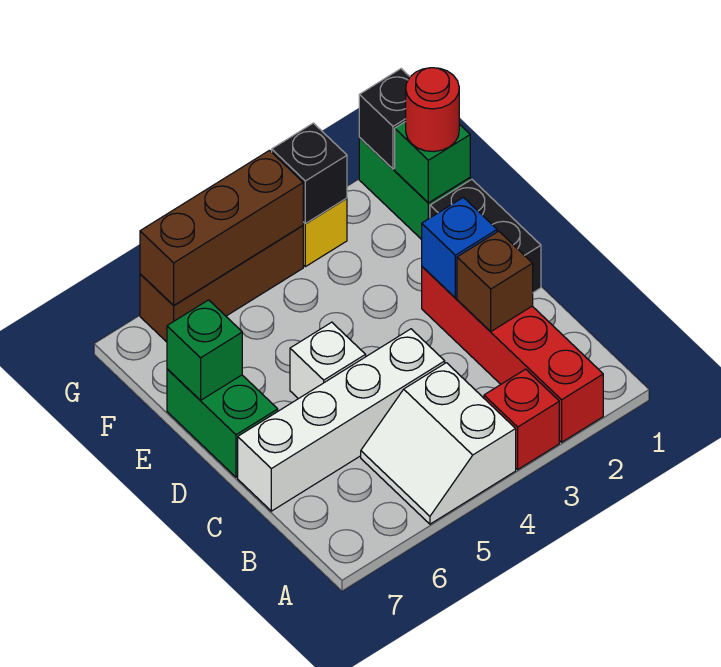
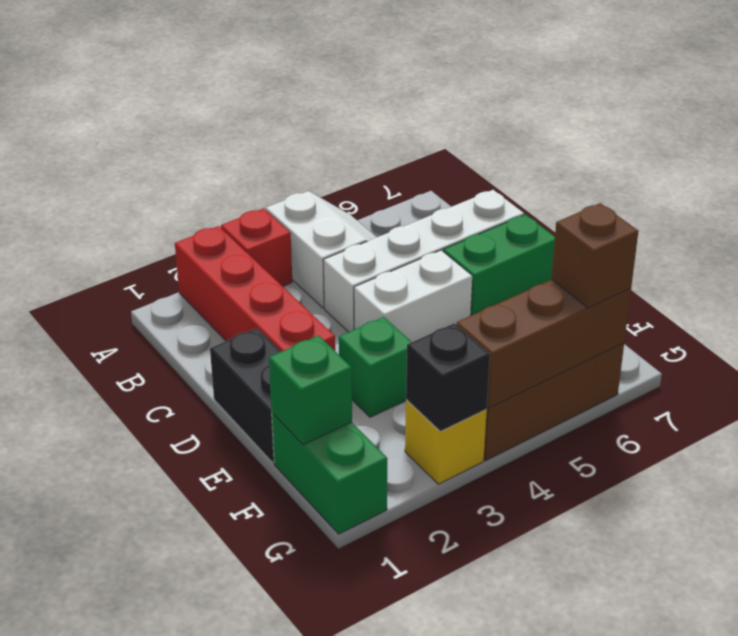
brown 1x1 brick [457,231,533,332] -> brown 1x1 brick moved to [551,203,638,308]
blue 1x1 brick [422,197,497,298] -> none
white 1x1 brick [290,322,366,399] -> white 1x2 brick [354,250,472,342]
green 1x2 brick [167,369,278,477] -> green 1x2 brick turned to [443,214,555,315]
green 1x1 brick [167,300,242,400] -> green 1x1 brick moved to [339,317,411,417]
red 1x1 round brick [406,68,459,152] -> none
black 1x1 brick [359,69,410,169] -> none

